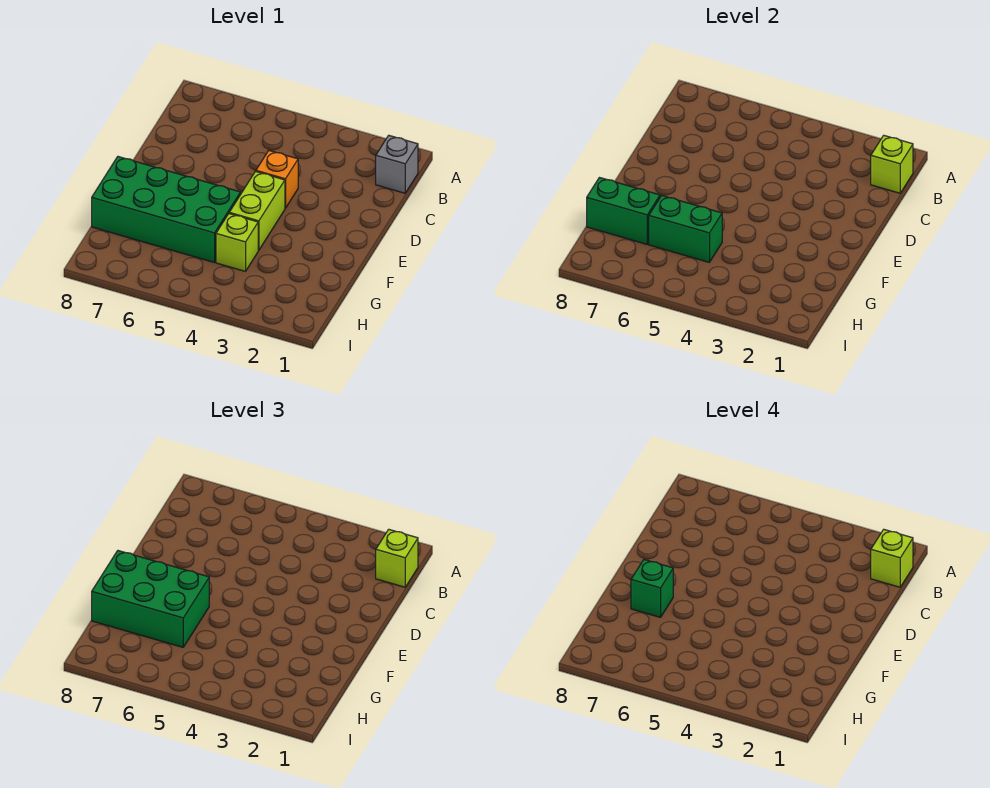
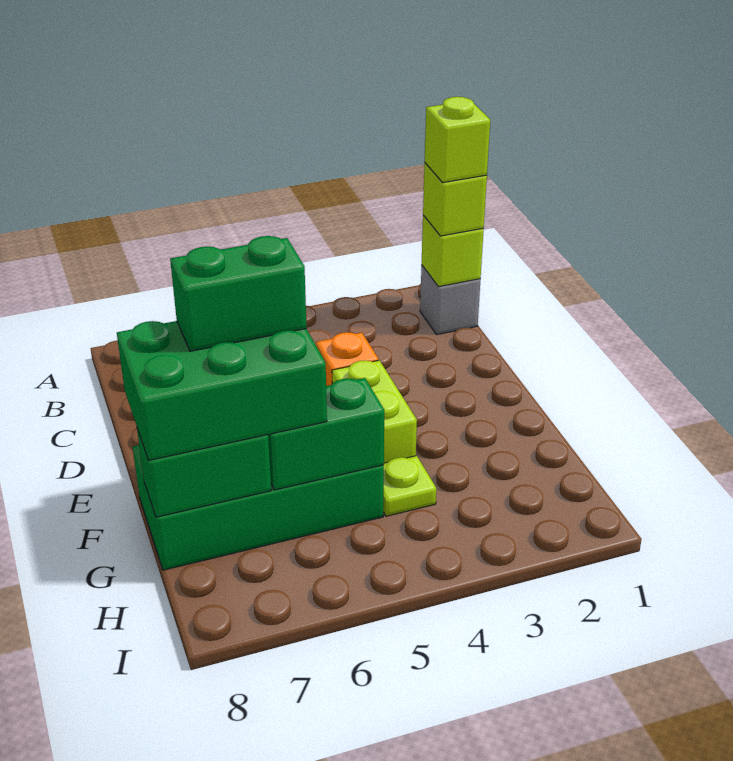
green 1x1 brick [631,560,673,617] -> green 1x2 brick [170,236,307,351]
lime 1x1 brick [216,214,258,271] -> lime 1x1 plate [383,456,436,516]

